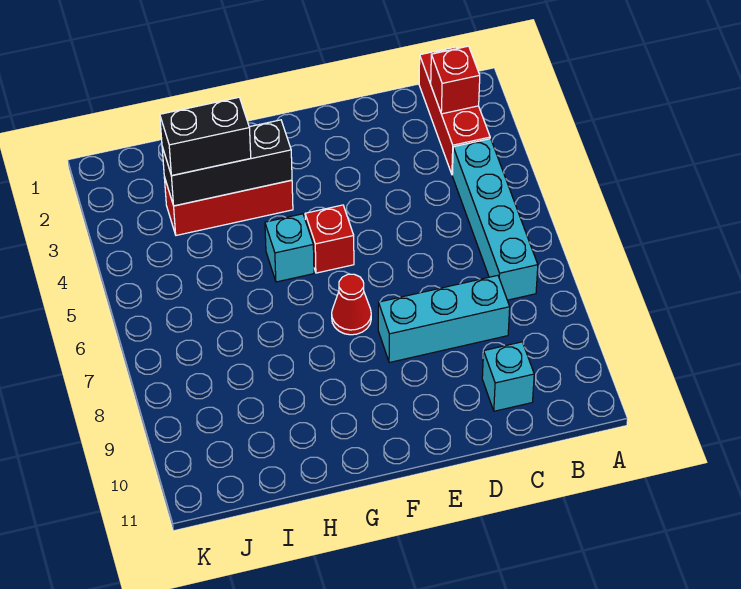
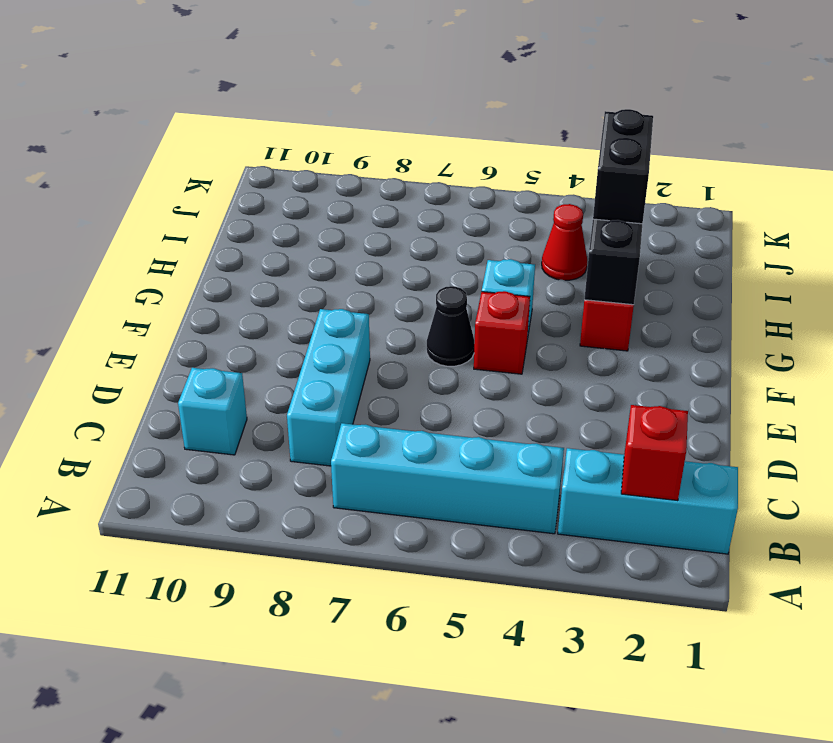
red 1x3 brick [419,47,490,174] -> cyan 1x3 brick [558,448,738,554]
none -> black 1x1 cone [427,286,474,366]
red 1x1 cone [332,274,371,335] -> red 1x1 cone moved to [542,204,587,280]

